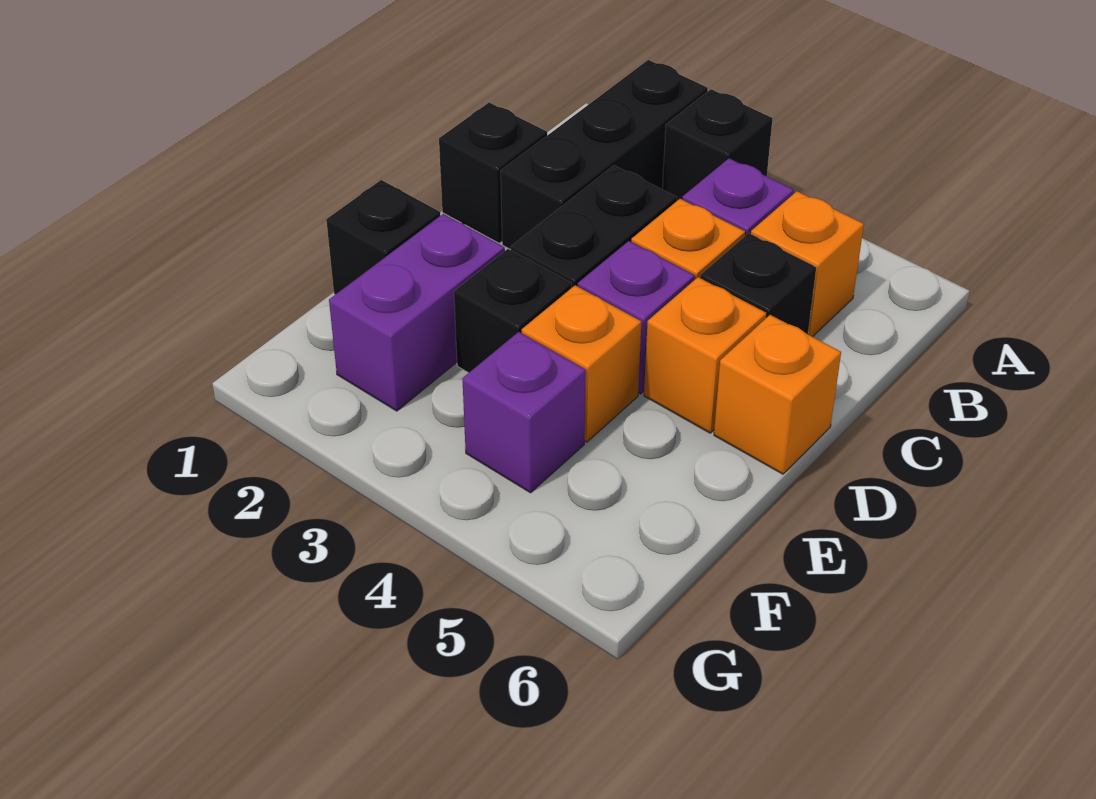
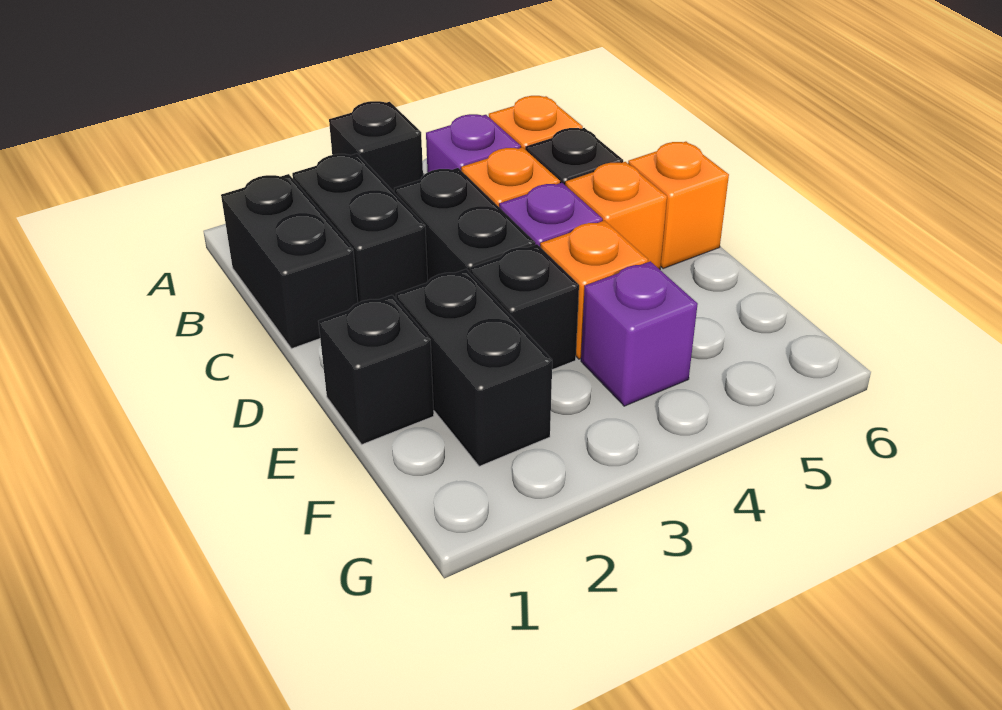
black 1x3 brick [501,60,708,250] -> black 1x2 brick [292,154,428,303]
black 1x1 brick [439,103,547,243] -> black 1x2 brick [221,174,358,349]
purple 1x2 brick [329,214,505,411] -> black 1x2 brick [396,269,552,466]

